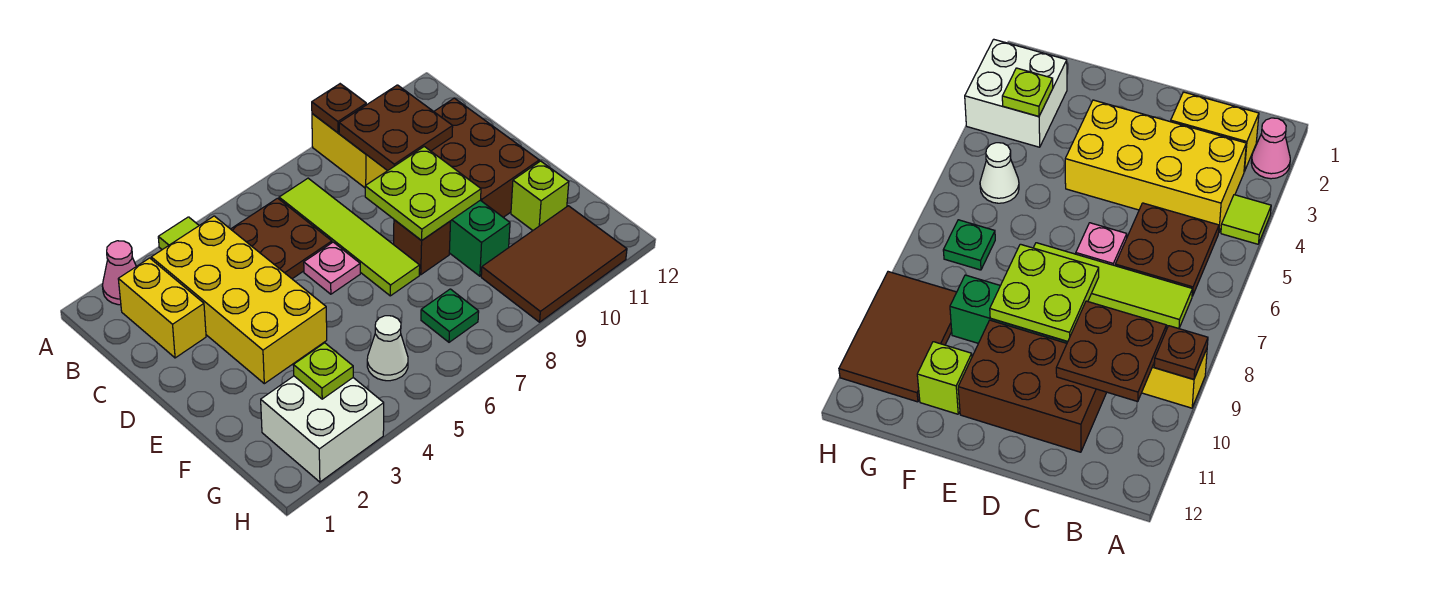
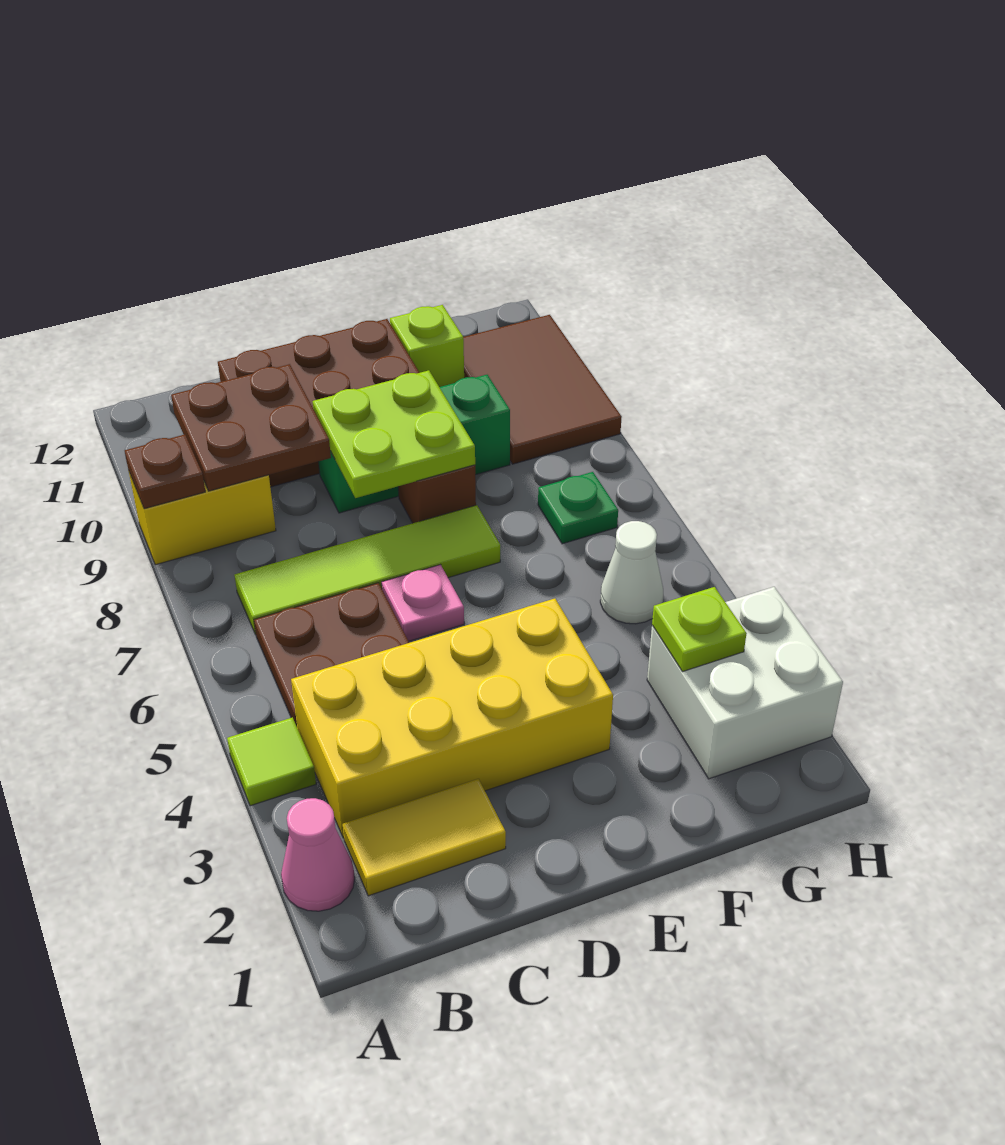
yellow 1x2 brick [118,258,206,358] -> yellow 1x2 tile [343,779,506,896]

